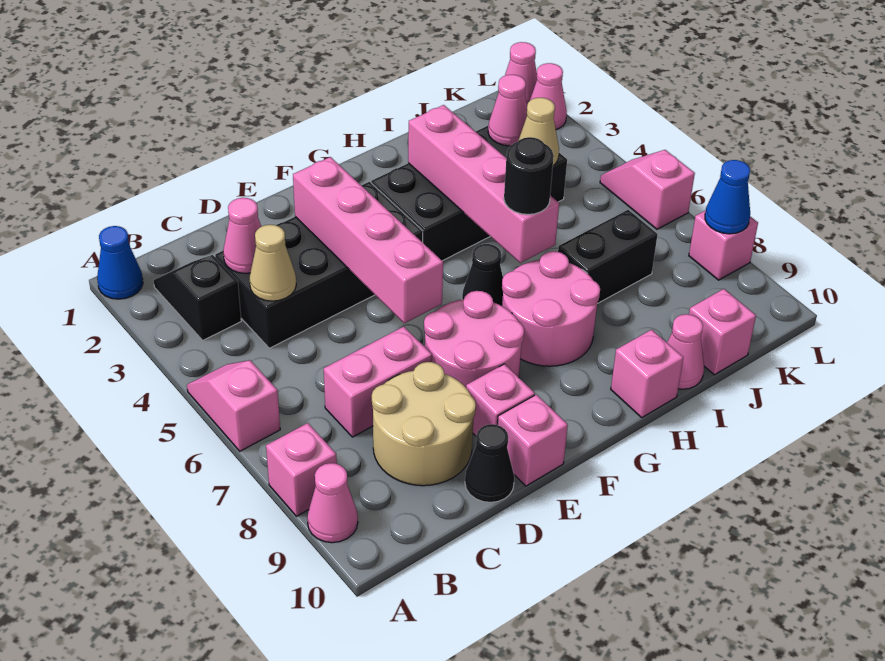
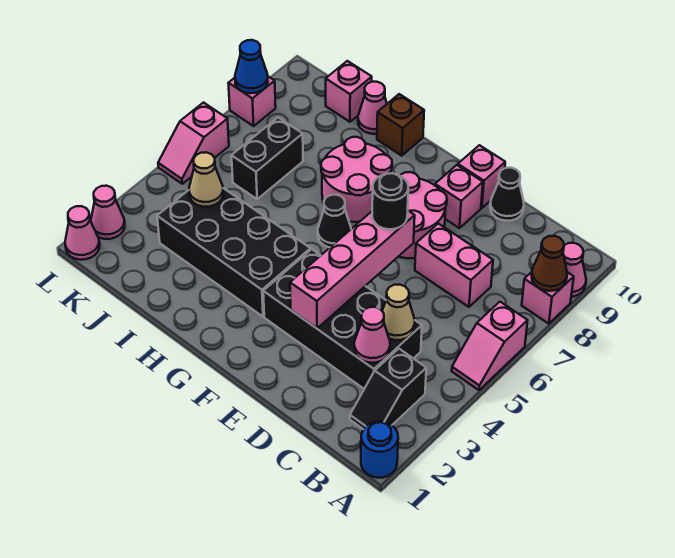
blue 1x1 cone [97,226,143,299] -> blue 1x1 round brick [361,421,398,478]
none -> brown 1x1 cone [532,236,567,291]
tan 2x2 round brick [372,362,476,486] -> none
pink 1x4 brick [408,105,559,263] -> none
black 1x1 round brick [504,137,554,215] -> black 1x1 round brick moved to [372,173,408,229]
pink 1x1 brick [611,330,683,417] -> brown 1x1 brick [377,94,424,156]
black 1x2 brick [558,210,658,303] -> black 1x2 brick turned to [231,117,303,199]
pink 1x1 cone [488,75,527,146] -> none

